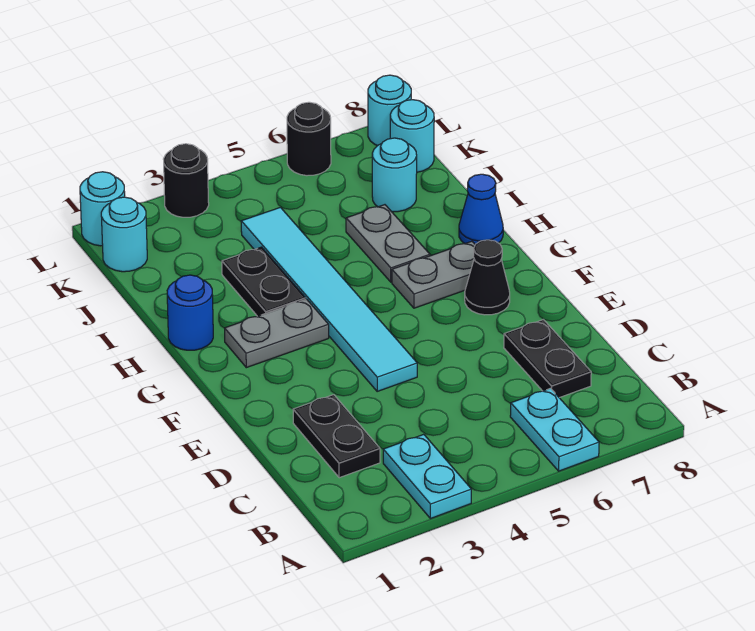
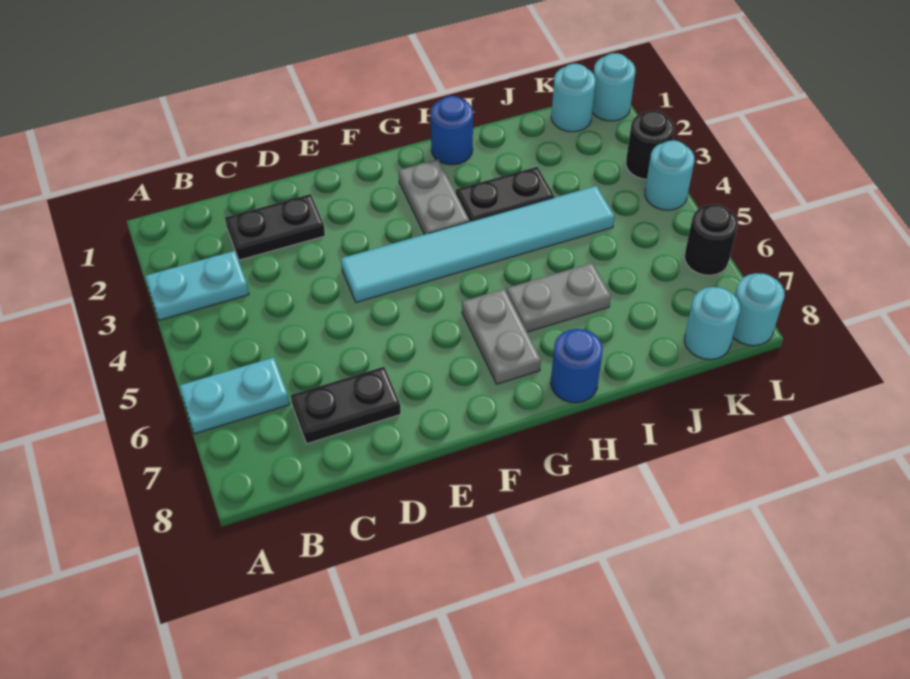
black 1x1 cone [465,240,510,315] -> none
blue 1x1 cone [459,174,503,244] -> blue 1x1 round brick [551,329,603,403]
cyan 1x1 round brick [372,138,417,212] -> cyan 1x1 round brick moved to [645,140,694,210]

